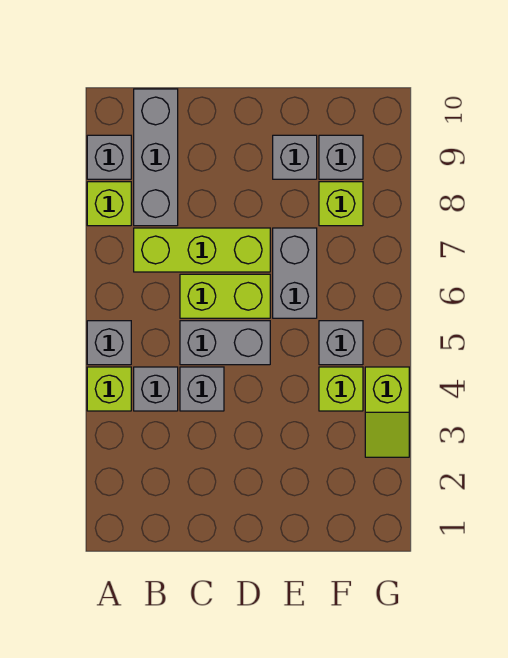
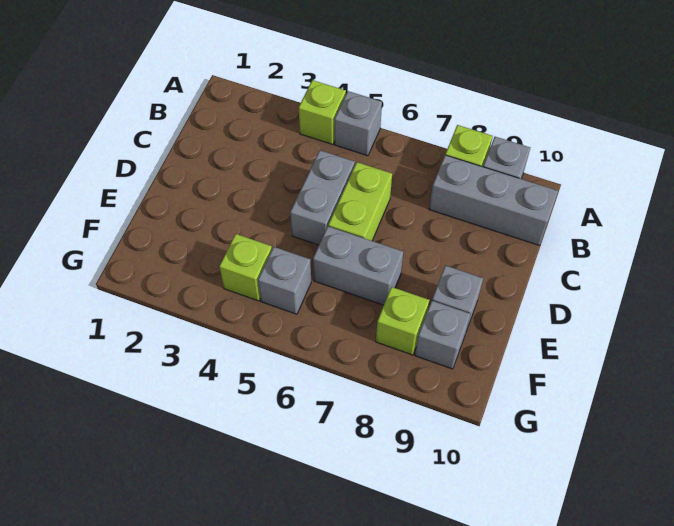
grey 1x1 brick [134,367,178,411] -> none
lime 1x3 brick [134,228,270,272] -> none
grey 1x1 brick [180,367,224,411] -> none
lime 1x2 slope [365,367,409,457] -> none

